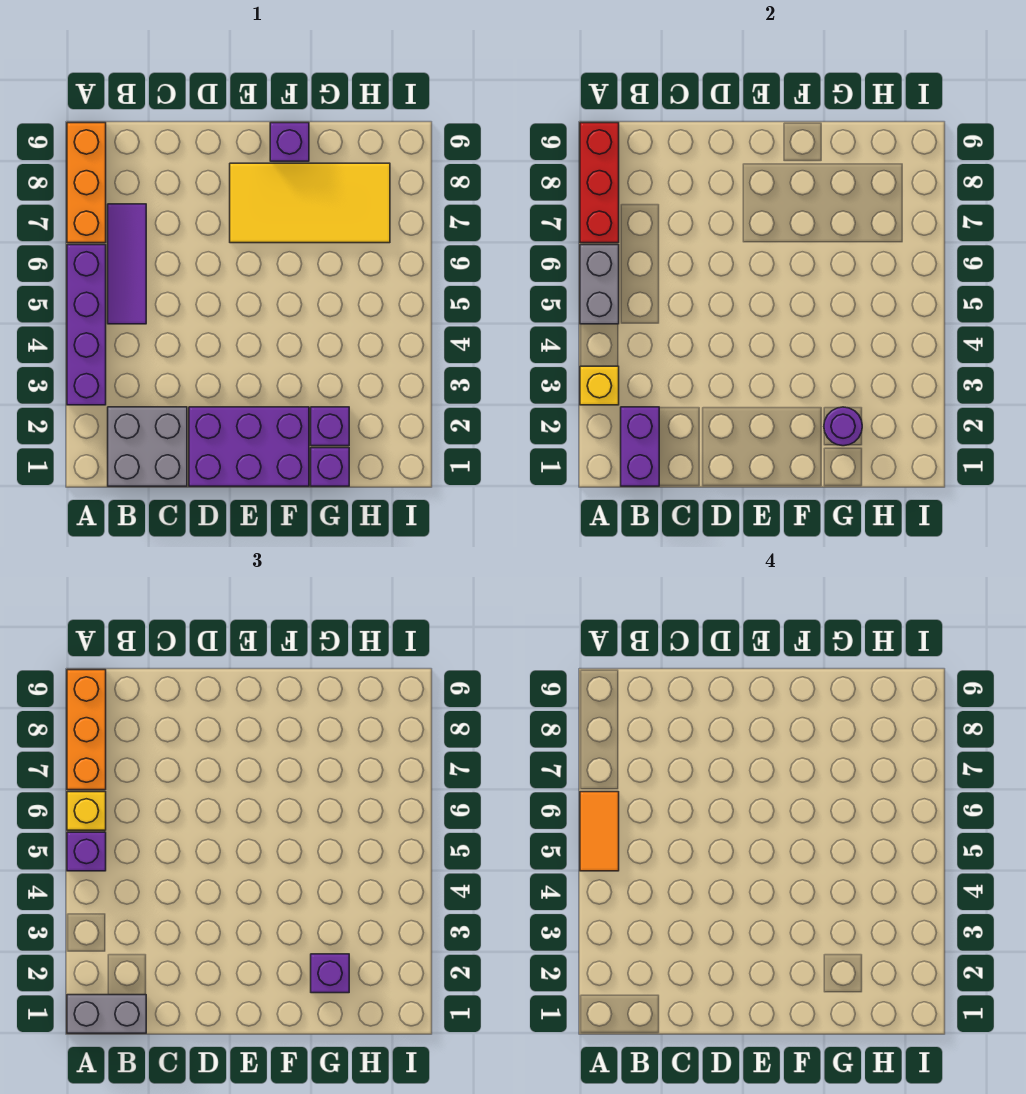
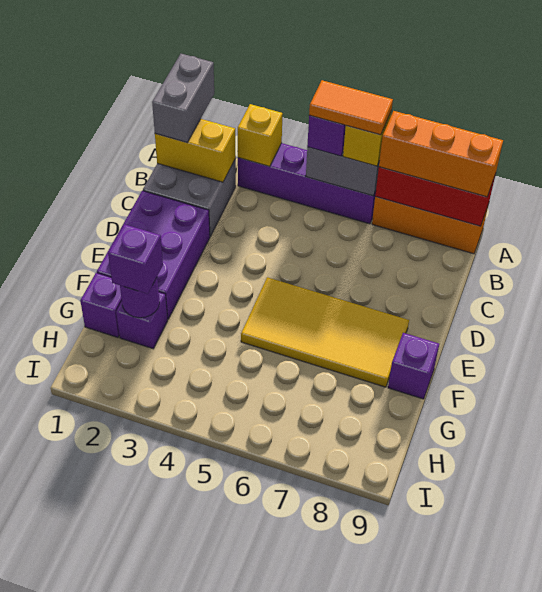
purple 1x2 brick [621,407,659,486] -> yellow 1x2 brick [155,119,236,182]
purple 1x3 tile [108,204,146,324] -> none
yellow 2x4 tile [230,163,390,243] -> yellow 2x4 tile turned to [241,277,409,387]

